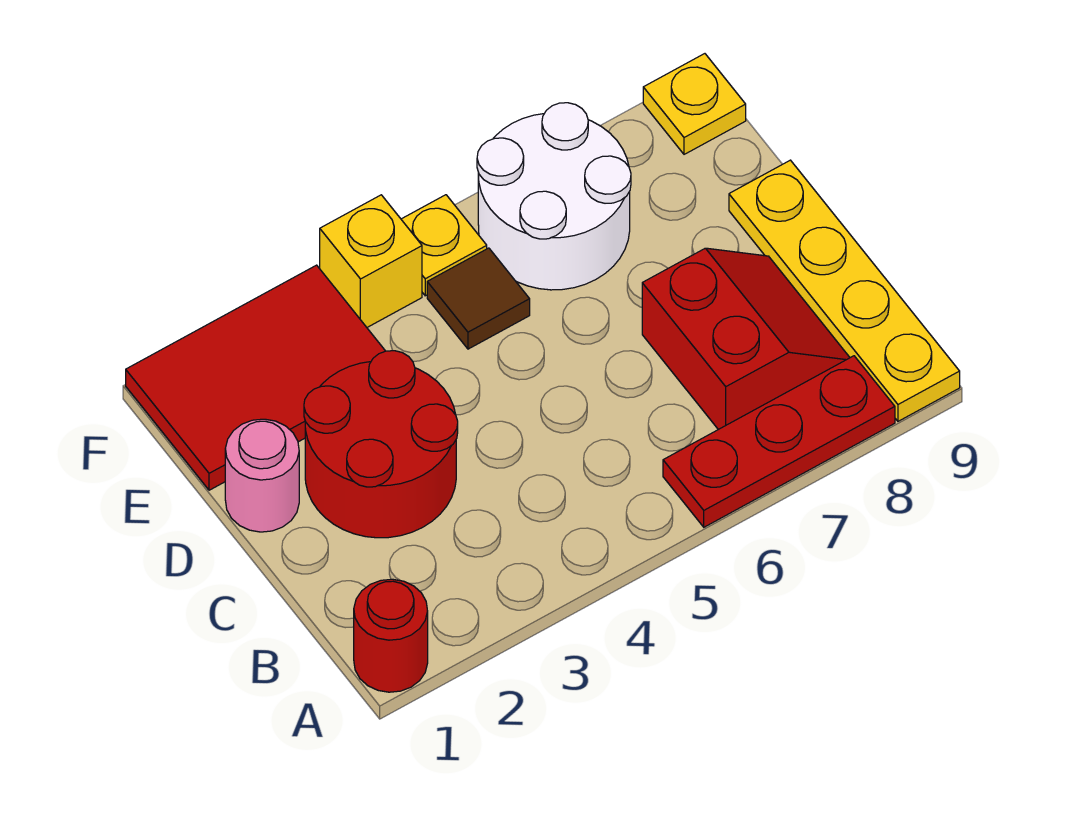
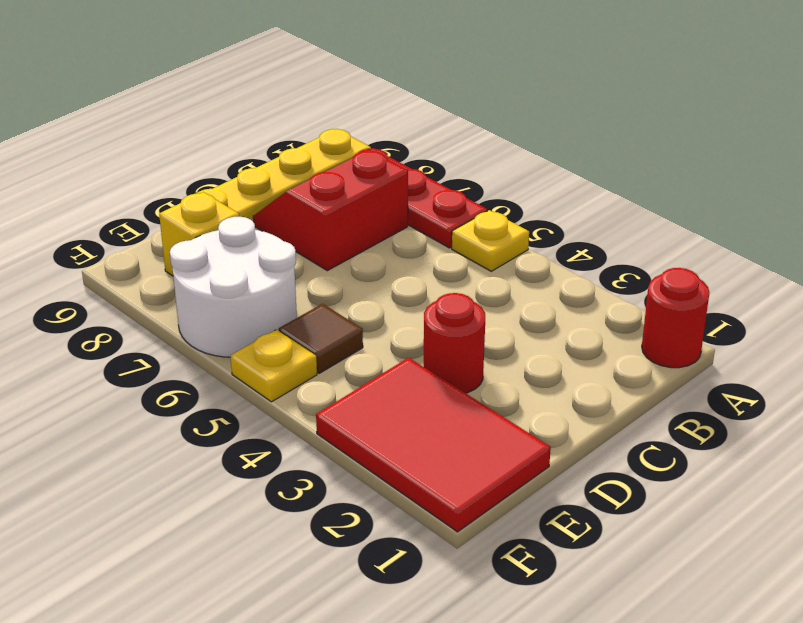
red 2x2 round brick [304,351,458,538] -> red 1x1 round brick [424,293,485,393]
pink 1x1 round brick [225,419,299,532] -> none
yellow 1x1 brick [320,195,422,327] -> yellow 1x1 brick moved to [159,192,239,276]
yellow 1x1 plate [643,54,746,154] -> yellow 1x1 plate moved to [452,210,529,271]

